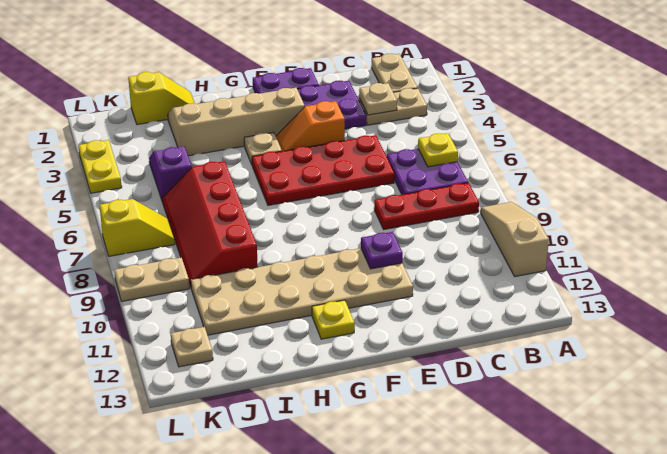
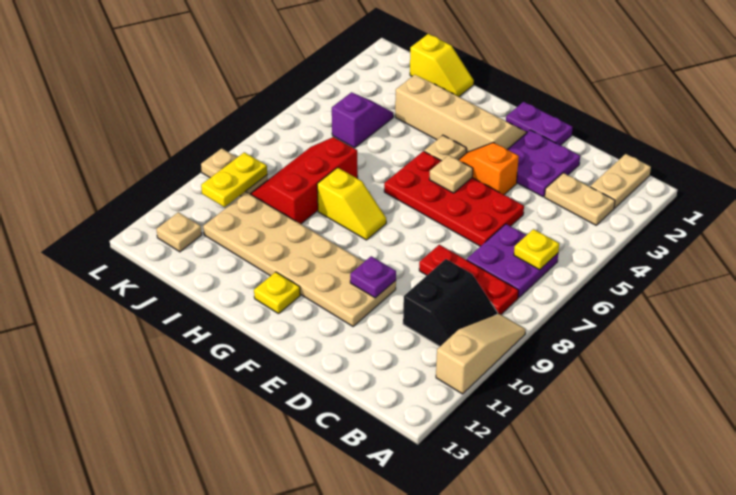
none -> black 2x2 slope [403,259,498,346]
tan 1x1 plate [359,83,397,115] -> tan 1x1 plate moved to [429,155,473,193]
red 2x4 slope [162,161,258,287] -> red 2x3 slope [250,137,358,224]
yellow 1x2 slope [99,199,175,256] -> yellow 1x2 slope moved to [317,168,386,240]
yellow 1x2 plate [78,140,122,193] -> yellow 1x2 plate moved to [201,152,267,207]

